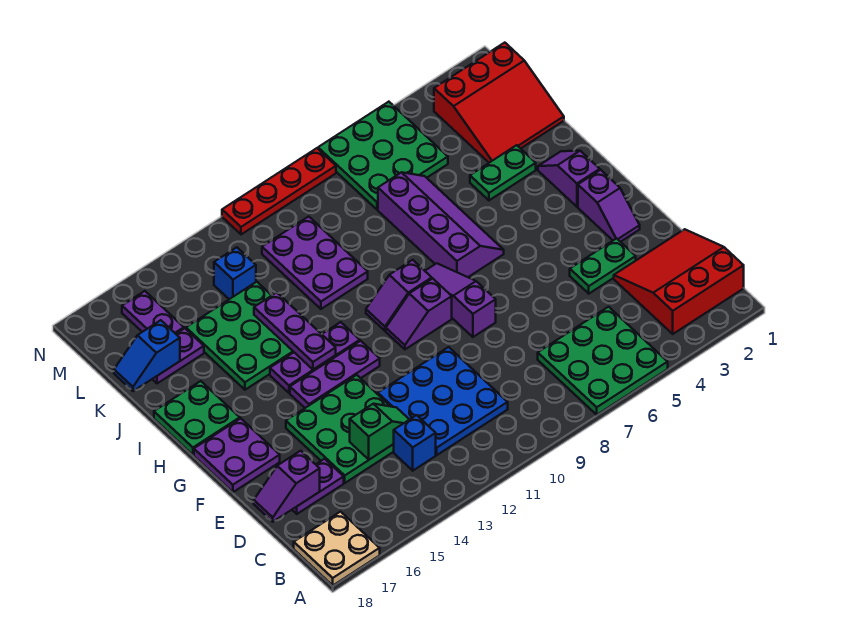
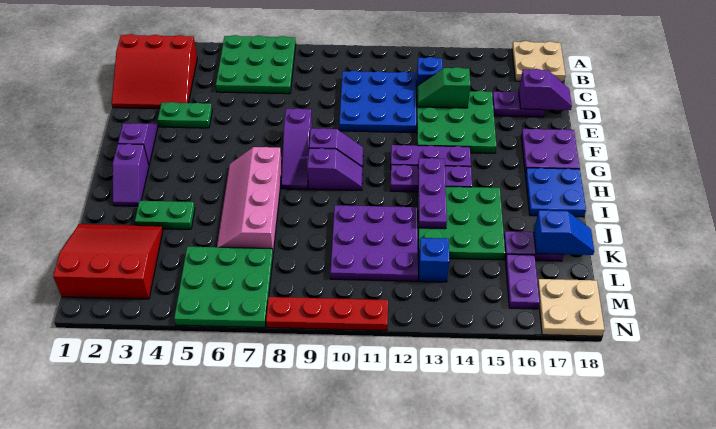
purple 2x4 slope [378,172,504,277] -> pink 2x4 slope [217,147,282,252]
green 2x2 plate [154,381,240,455] -> blue 2x2 plate [525,168,586,217]
purple 2x3 plate [262,217,368,309] -> purple 3x3 plate [331,205,418,281]
none -> tan 2x2 plate [538,279,605,336]

